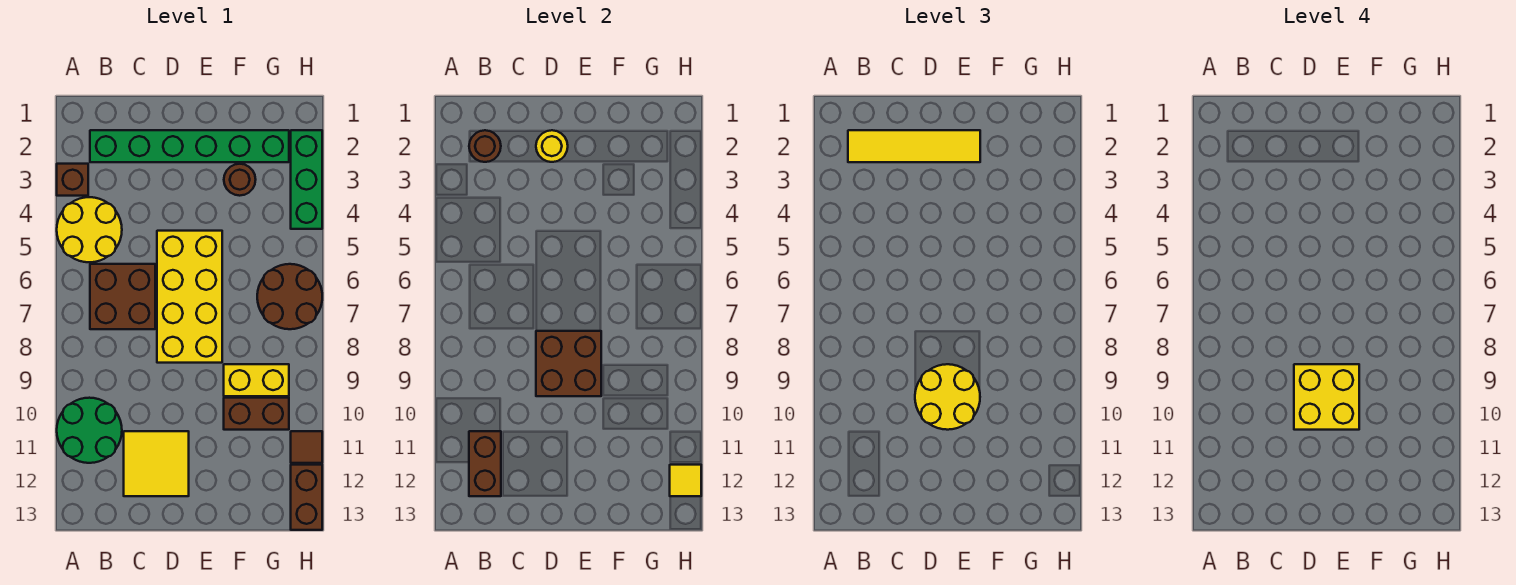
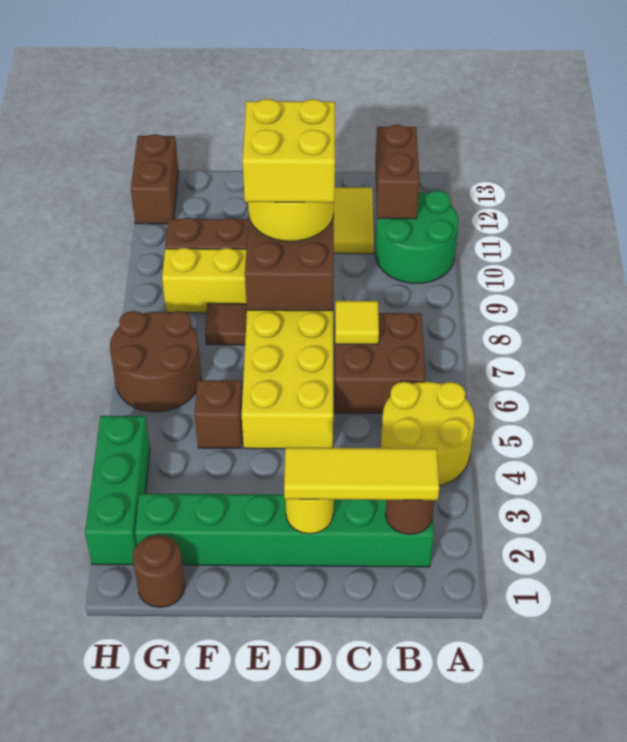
brown 1x1 brick [57,164,88,196] -> brown 1x1 brick moved to [195,380,242,448]
yellow 1x4 tile [848,130,980,162] -> yellow 1x3 tile [284,447,439,500]
brown 1x1 round brick [224,164,256,196] -> brown 1x1 round brick moved to [133,535,185,607]
brown 1x1 tile [291,431,322,463] -> brown 1x1 tile moved to [205,303,247,345]
yellow 1x1 tile [670,465,701,496] -> yellow 1x1 tile moved to [335,301,379,345]

